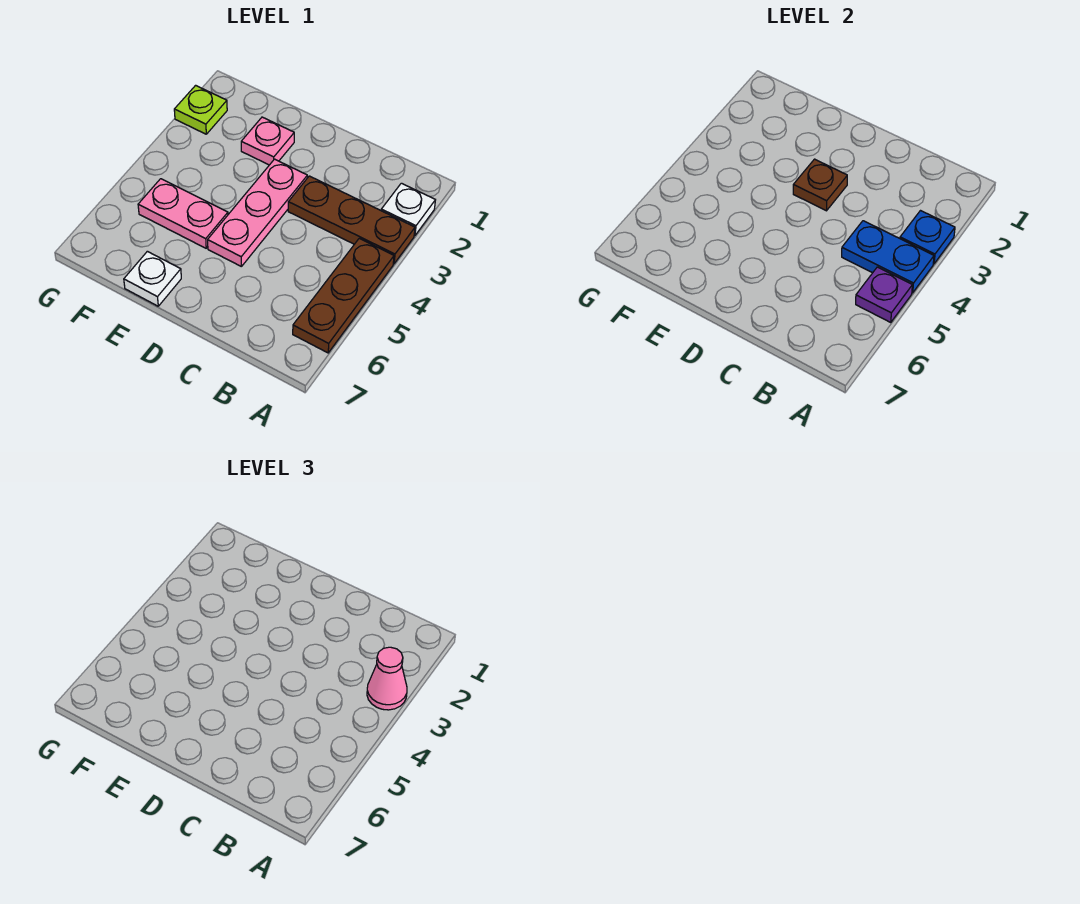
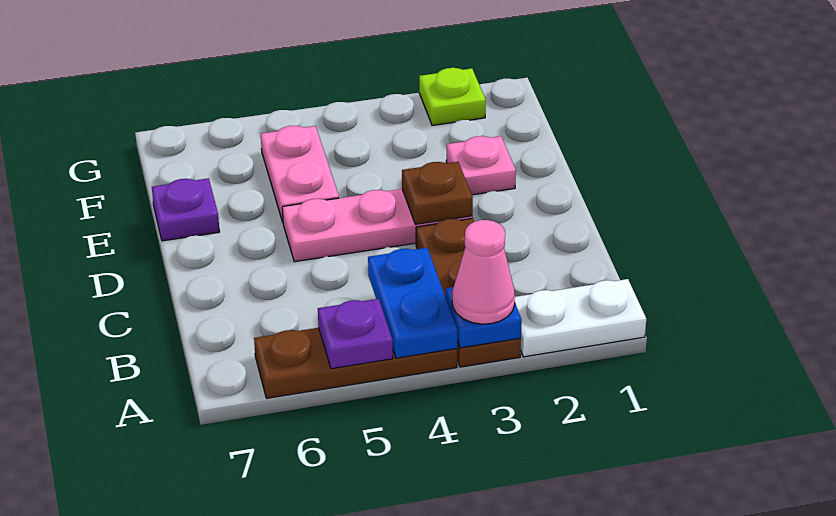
white 1x1 plate [381,183,435,236] -> white 1x2 plate [515,279,646,357]
white 1x1 plate [124,251,181,306] -> purple 1x1 plate [152,178,220,241]

